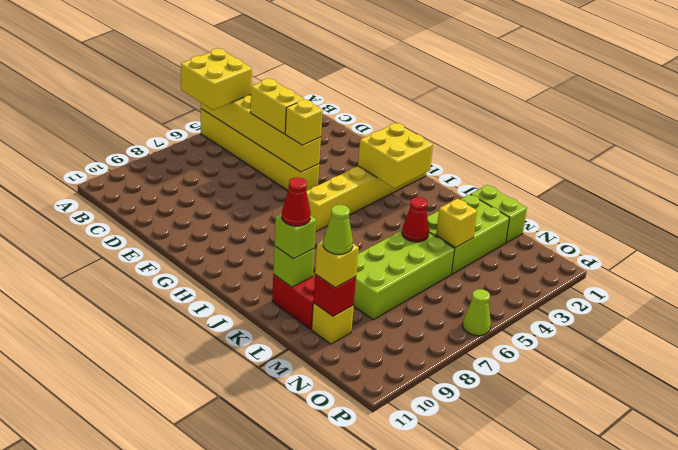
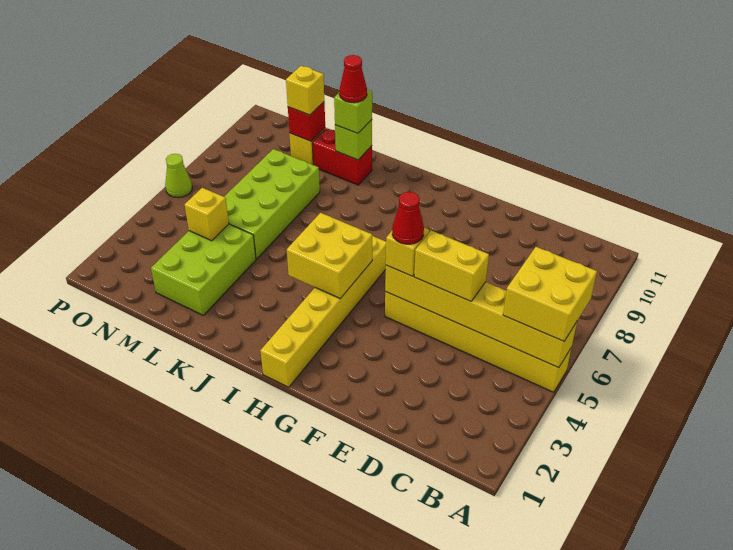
yellow 2x2 brick [358,123,433,188] -> yellow 2x2 brick moved to [287,213,372,298]
lime 1x2 brick [471,185,527,243] -> none
red 1x1 cone [402,197,429,242] -> red 1x1 cone moved to [392,192,424,244]
lime 1x1 cone [323,205,353,254] -> none

